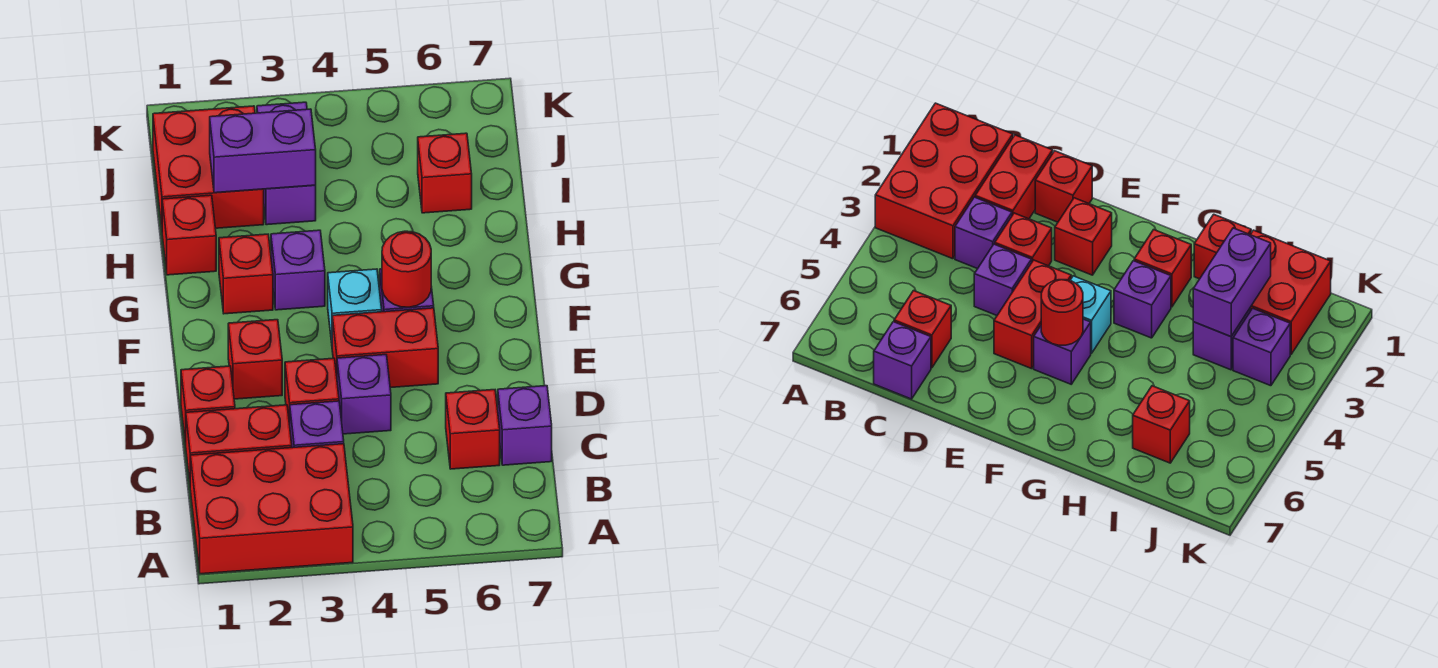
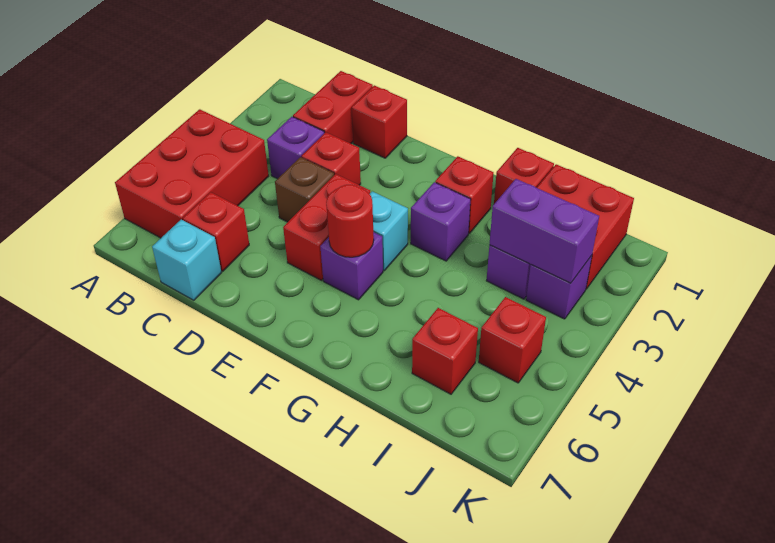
red 2x3 brick [190,444,353,574] -> red 2x3 brick moved to [115,109,269,238]
purple 1x1 brick [498,386,552,465] -> cyan 1x1 brick [152,220,221,300]
purple 1x1 brick [337,355,391,434] -> brown 1x1 brick [275,157,334,222]
red 1x1 brick [228,320,282,399] -> red 1x1 brick moved to [479,297,546,383]
purple 1x2 brick [210,109,316,193] -> purple 1x2 brick turned to [489,179,599,283]

